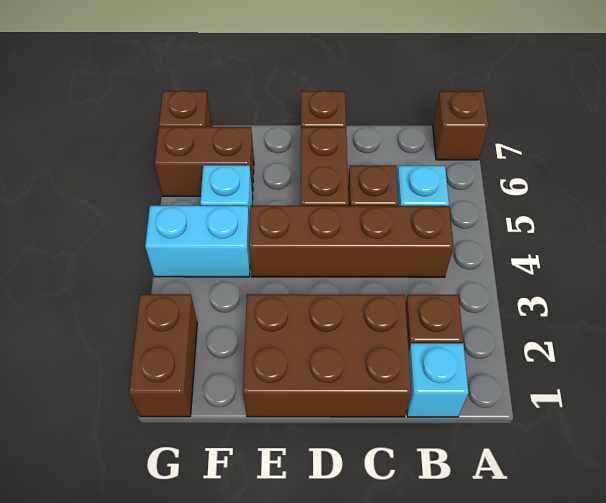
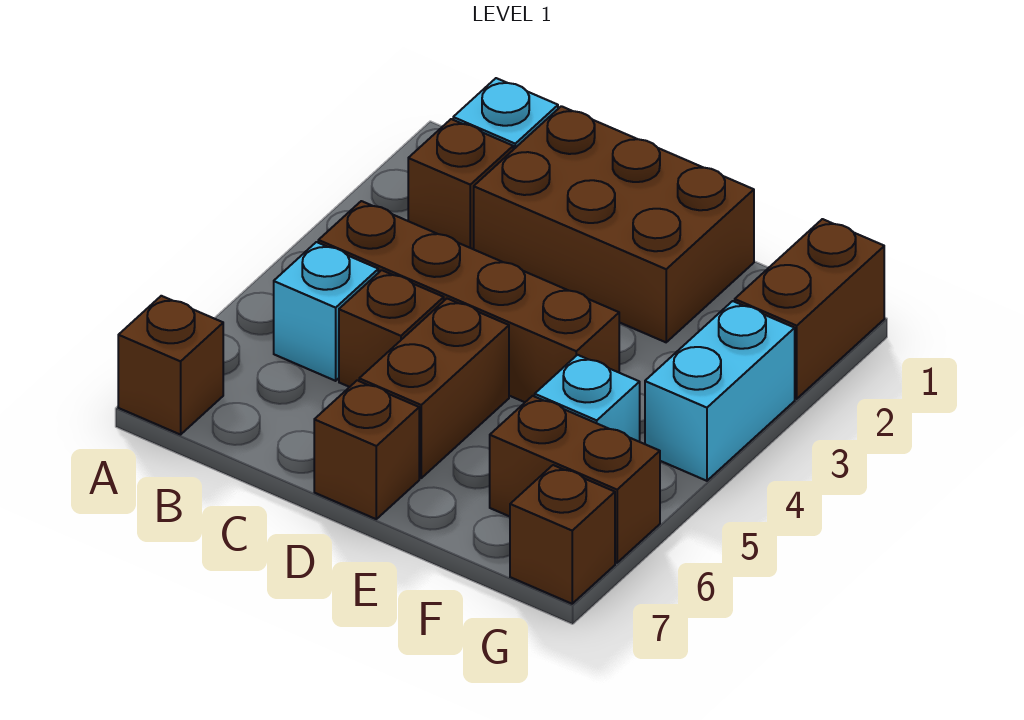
cyan 1x2 brick [145,206,250,277] -> cyan 1x2 brick turned to [645,301,795,481]

